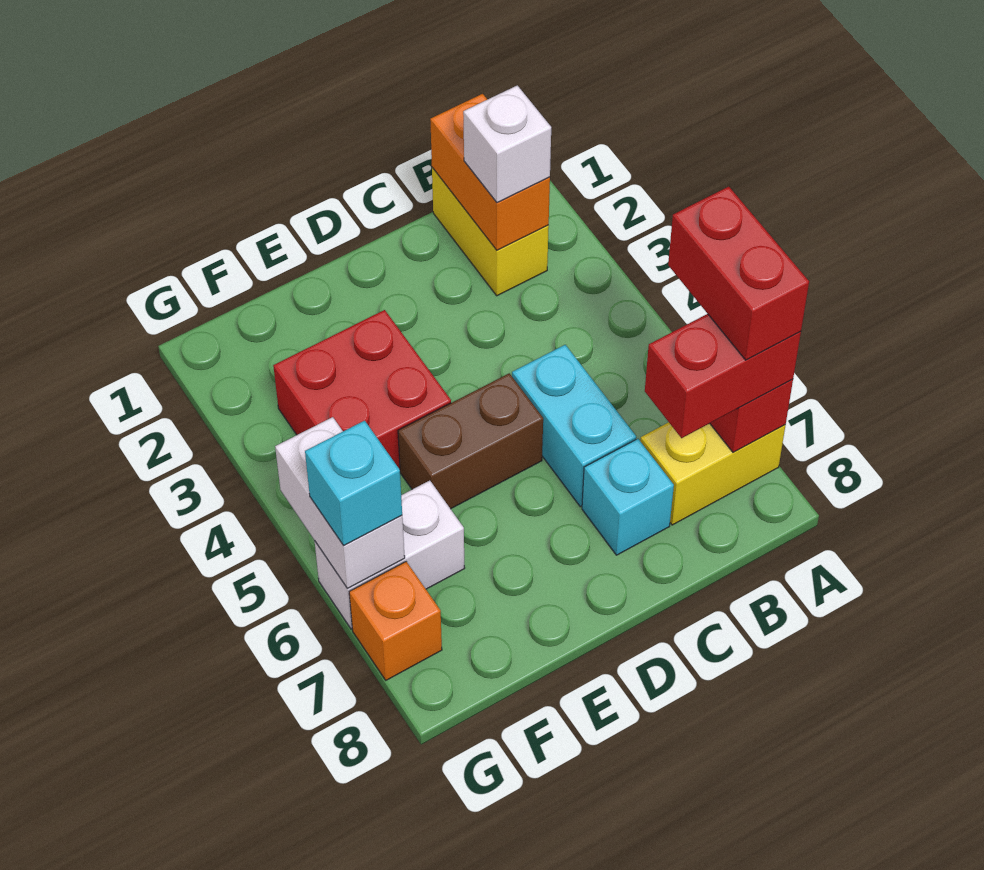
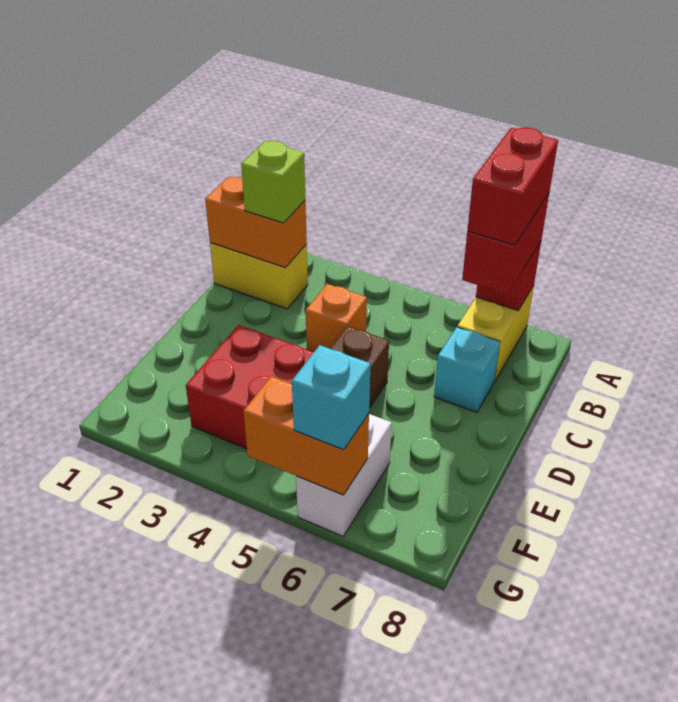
red 1x2 brick [668,187,809,360] -> red 1x2 brick turned to [467,127,558,245]
white 1x1 brick [463,85,551,203] -> lime 1x1 brick [241,141,305,223]
cyan 1x2 brick [512,345,636,507] -> none
white 1x2 brick [275,417,405,588] -> orange 1x2 brick [243,376,369,495]
orange 1x1 brick [349,562,442,680] -> orange 1x1 brick moved to [306,284,367,352]

